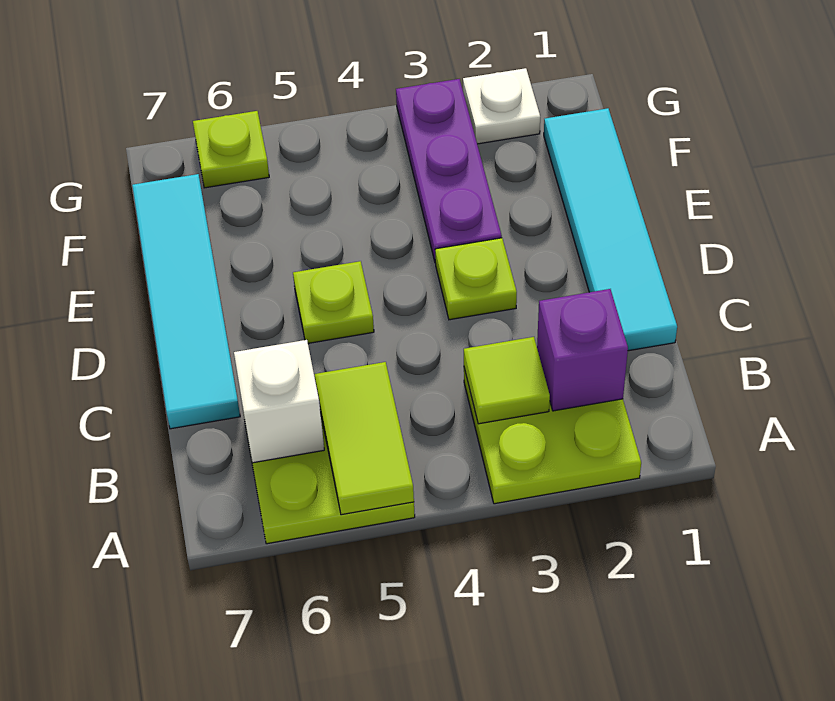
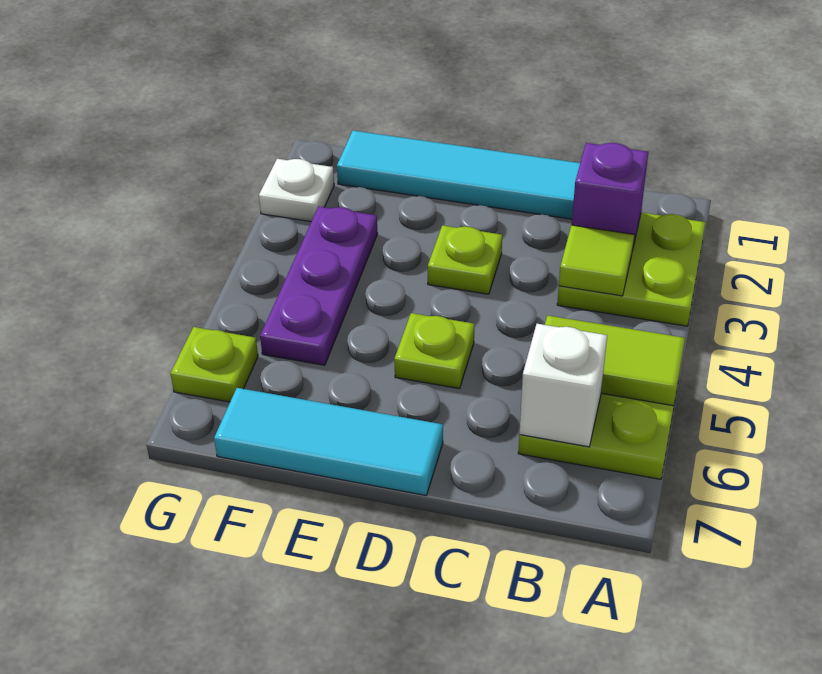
cyan 1x4 tile [132,174,240,429] -> cyan 1x3 tile [214,388,443,495]
purple 1x3 plate [396,79,502,261] -> purple 1x3 plate turned to [260,206,378,365]

